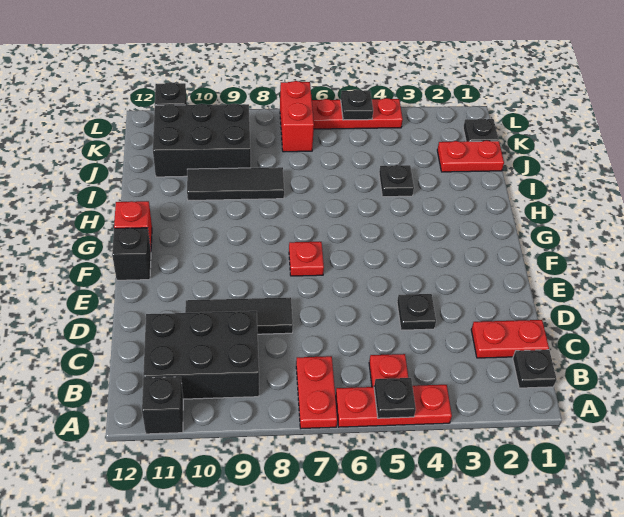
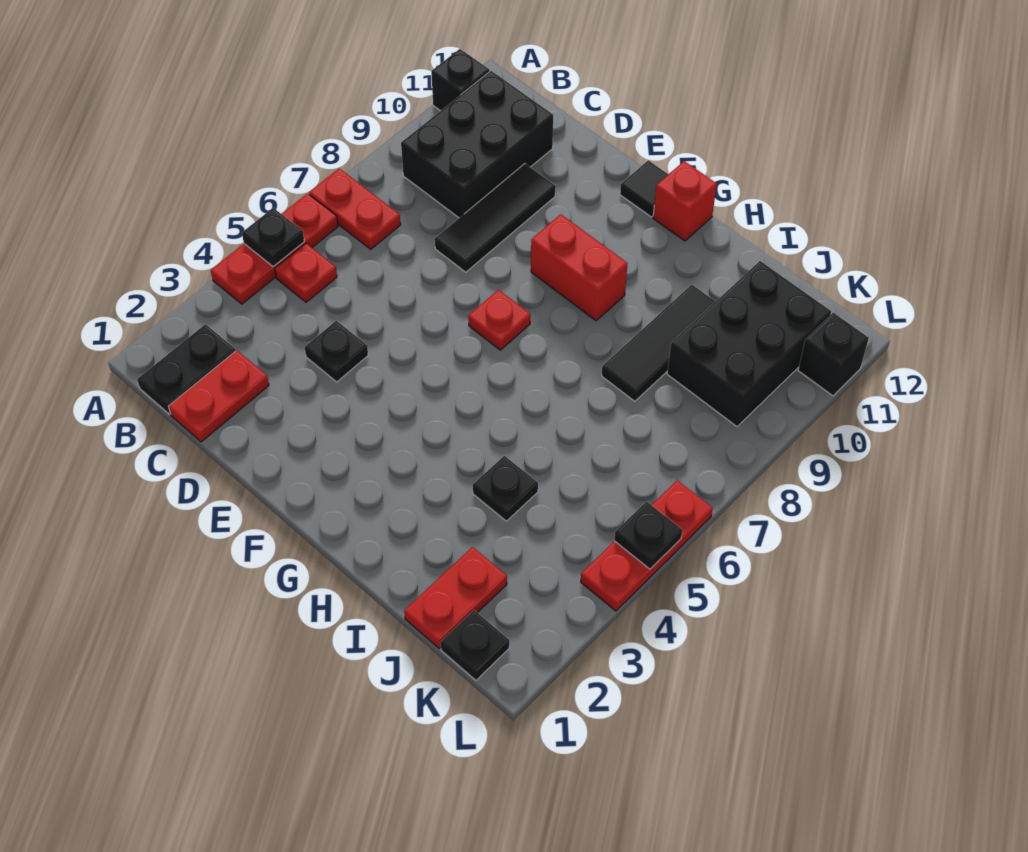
black 1x1 plate [513,350,556,388] -> black 1x2 plate [137,324,236,414]
black 1x1 brick [112,228,151,280] -> black 1x1 tile [620,160,668,217]
red 1x2 brick [280,81,314,152] -> red 1x2 brick moved to [531,214,628,321]

